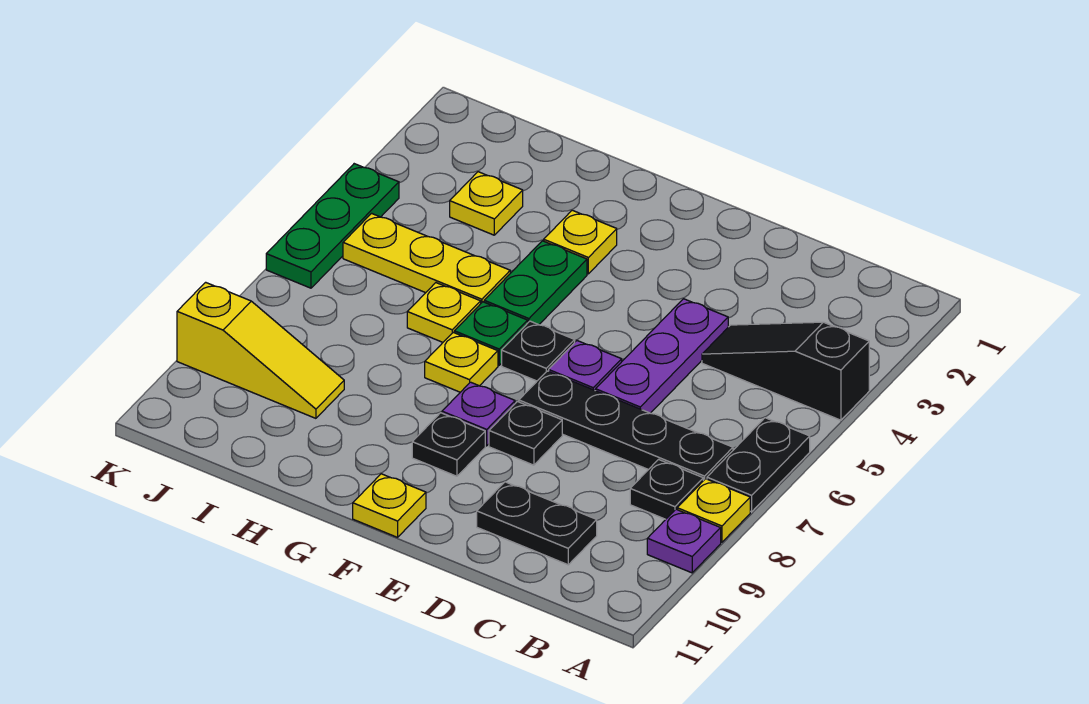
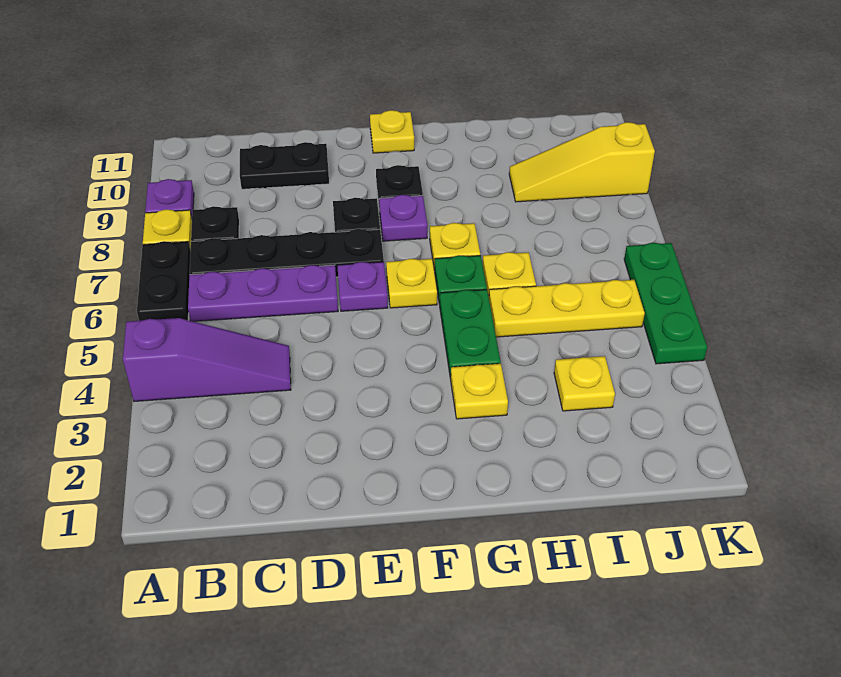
black 1x3 slope [702,322,869,420] -> purple 1x3 slope [123,318,291,401]
purple 1x3 plate [596,299,728,413] -> purple 1x3 plate turned to [188,265,338,321]
black 1x1 plate [502,321,575,381] -> yellow 1x1 plate [386,259,437,308]

